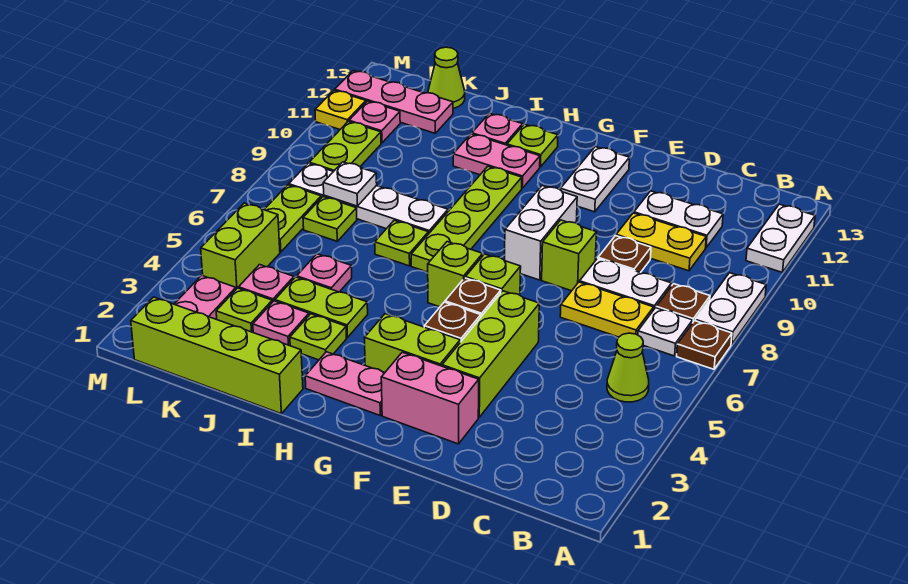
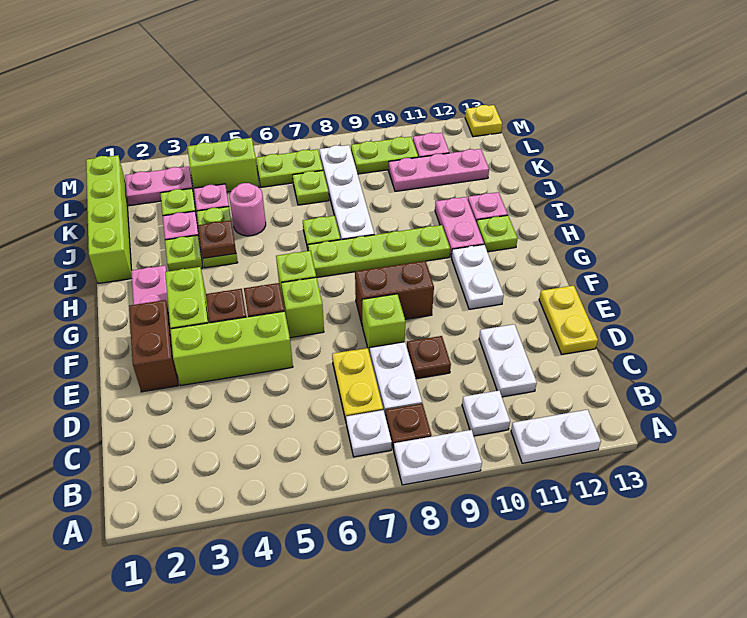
brown 1x1 plate [677,321,732,369] -> brown 1x1 plate moved to [198,220,236,258]
lime 1x1 cone [607,333,649,402] -> none
yellow 1x2 plate [616,213,706,271] -> yellow 1x2 plate moved to [539,285,598,354]
pink 1x2 brick [381,352,479,444] -> brown 1x2 brick [129,300,178,392]
white 1x2 brick [505,186,577,280] -> brown 1x2 brick [355,261,434,324]
white 1x2 plate [561,147,629,212] -> white 1x2 plate turned to [451,245,504,309]
pink 1x1 plate [297,254,352,292] -> pink 1x1 round brick [229,183,266,236]
white 1x1 plate [323,162,377,206] -> white 1x1 plate moved to [462,391,510,436]
pink 1x3 plate [335,71,453,133] -> pink 1x3 plate turned to [388,149,489,191]
lime 1x1 cone [428,47,465,108] -> none
yellow 1x1 plate [315,90,366,129] -> yellow 1x1 plate moved to [465,105,502,137]

